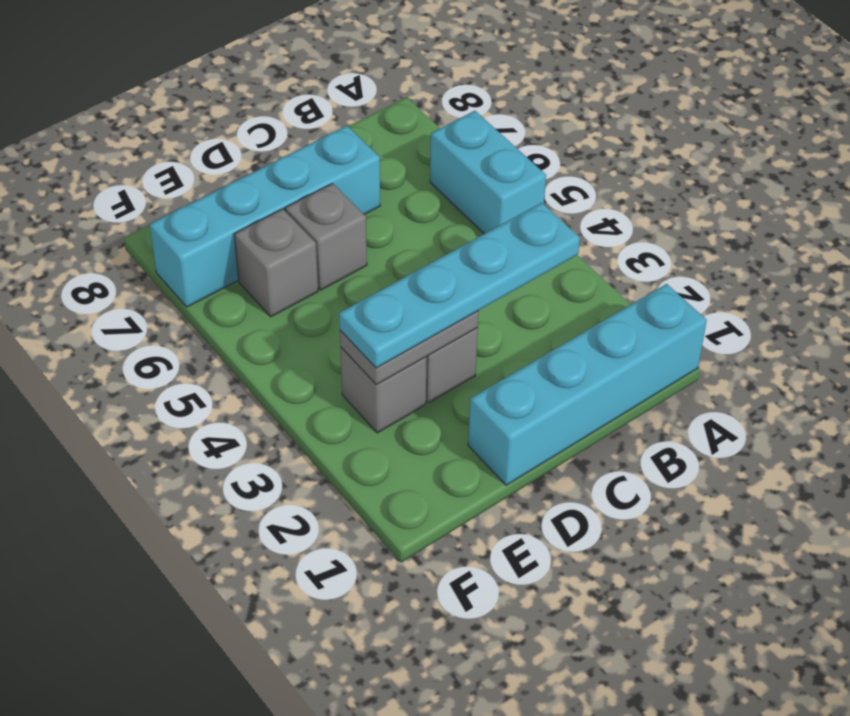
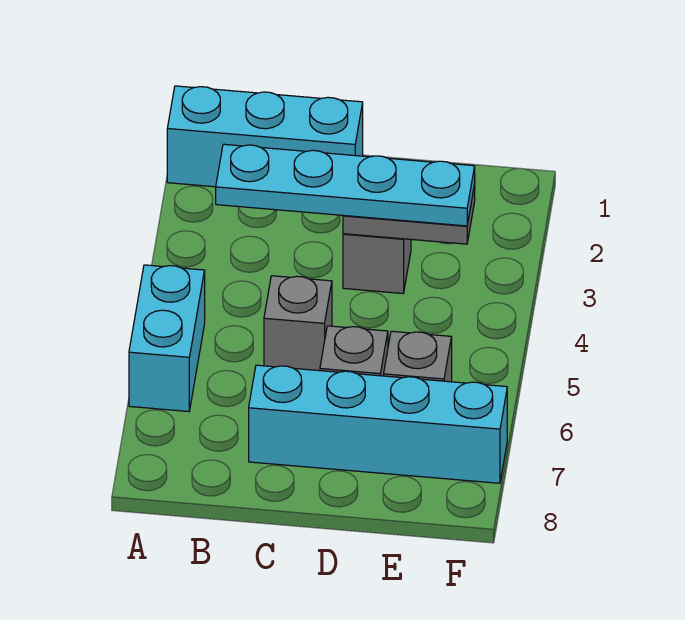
cyan 1x4 brick [468,284,707,485] -> cyan 1x3 brick [167,86,363,187]
grey 1x1 brick [340,347,426,433] -> grey 1x1 brick moved to [264,276,332,371]

